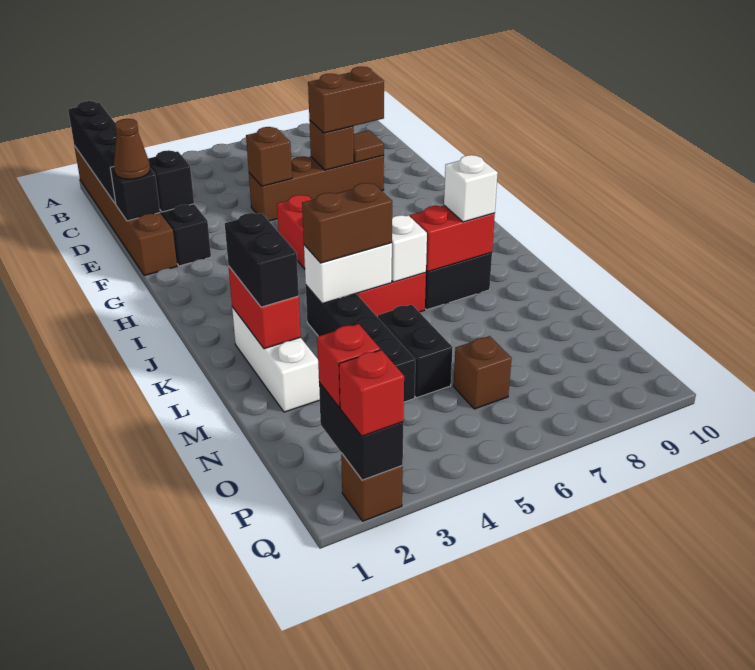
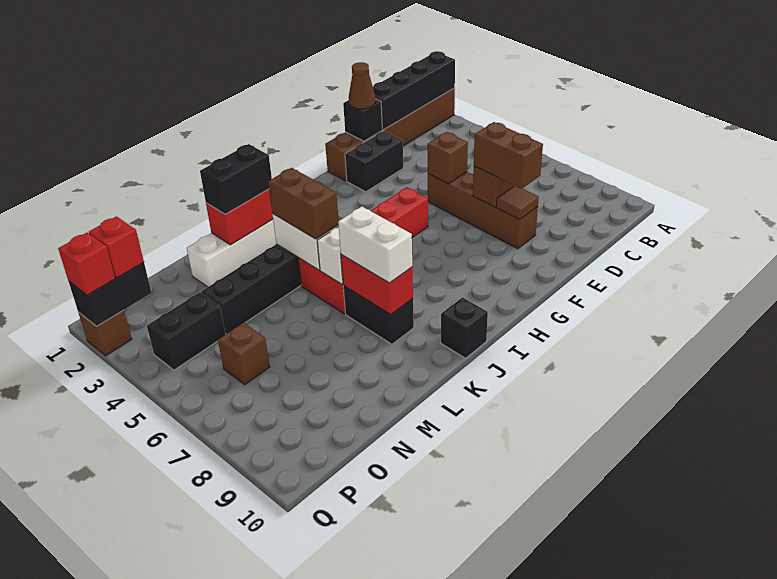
black 1x1 brick [148,150,194,212] -> black 1x1 brick moved to [441,297,488,358]
white 1x1 brick [444,155,498,222] -> white 1x2 brick [338,206,412,283]
black 1x2 brick [378,305,453,398] -> black 1x2 brick moved to [147,292,225,370]

